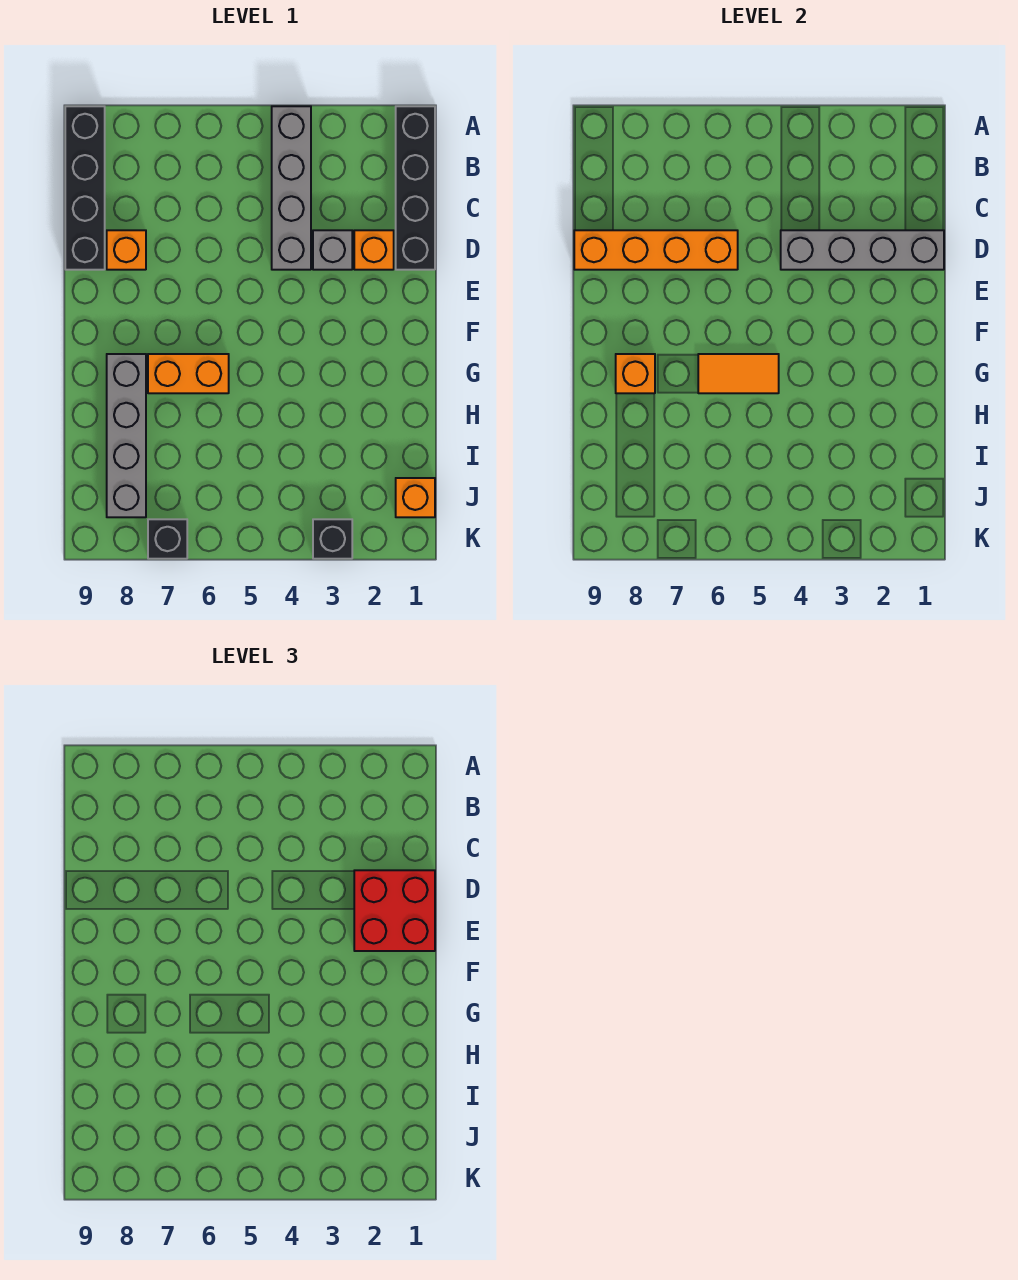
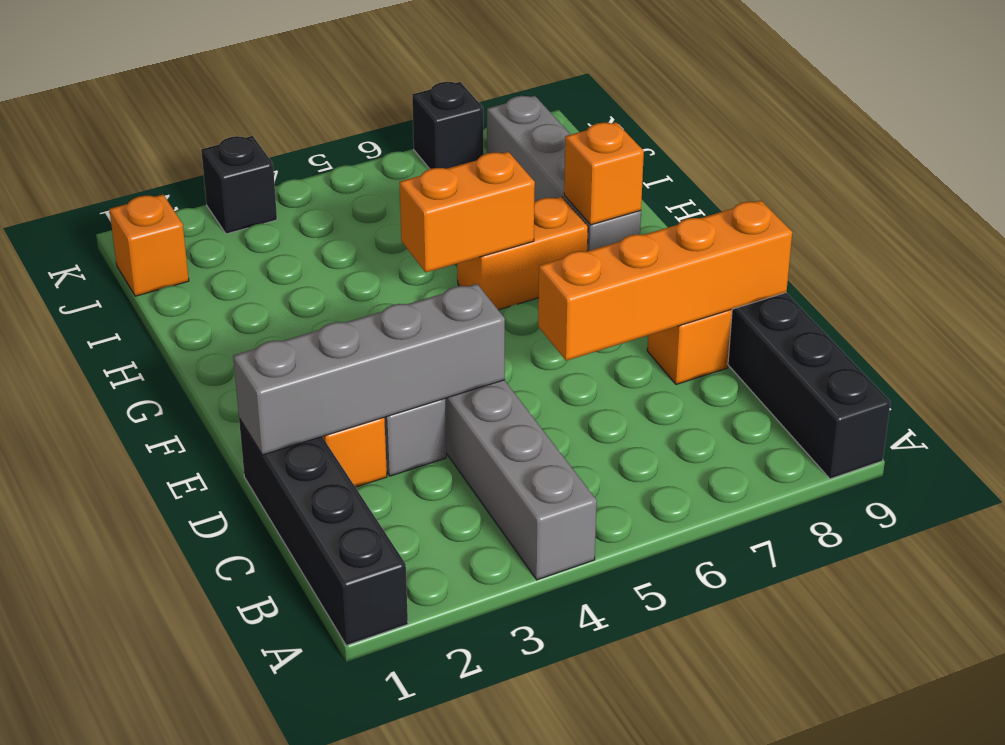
red 2x2 brick [354,870,435,951] -> none
orange 1x2 tile [698,354,779,393] -> orange 1x2 brick [399,152,535,272]

